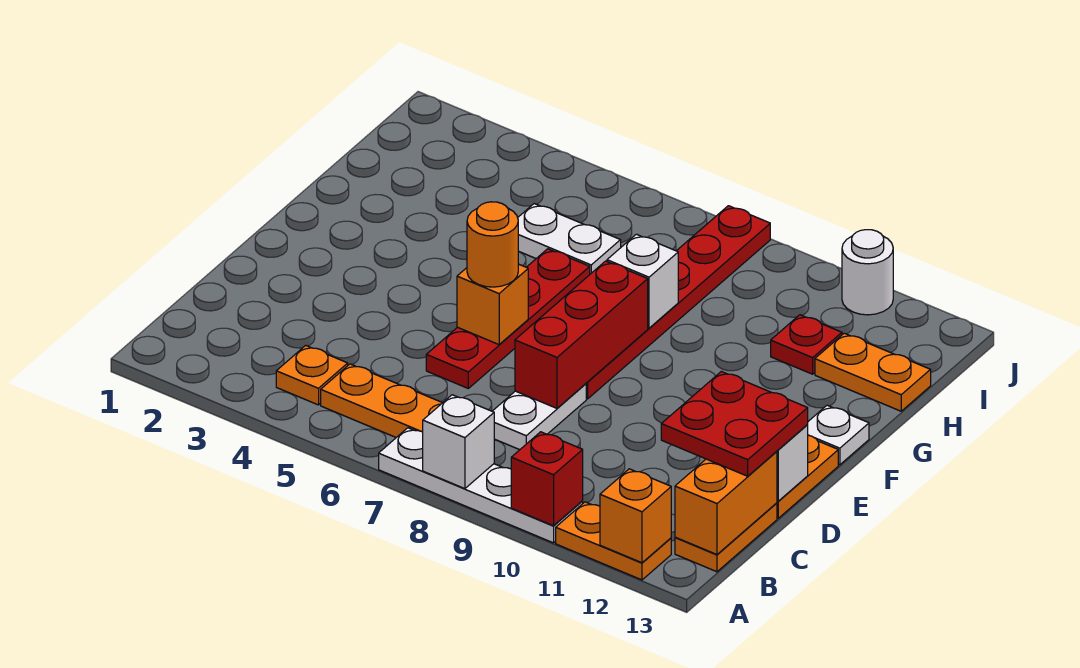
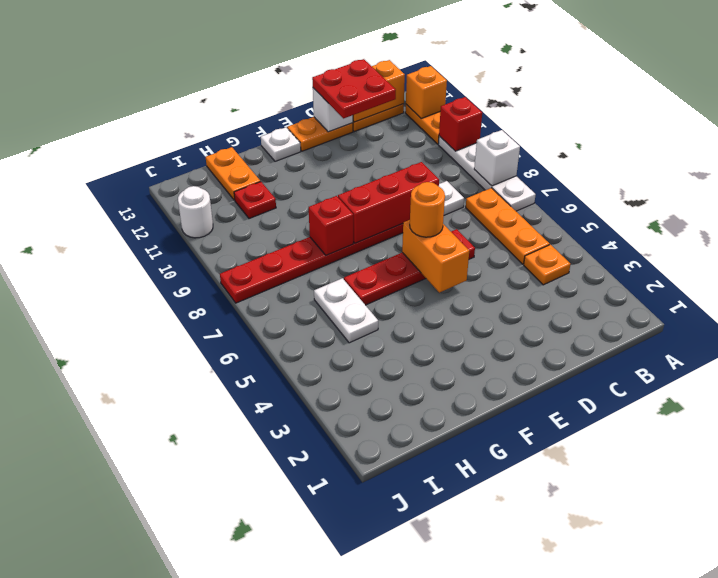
orange 1x1 brick [457,264,528,345] -> orange 1x2 brick [402,220,469,293]
white 1x1 brick [607,234,678,328] -> red 1x1 brick [309,196,353,255]

